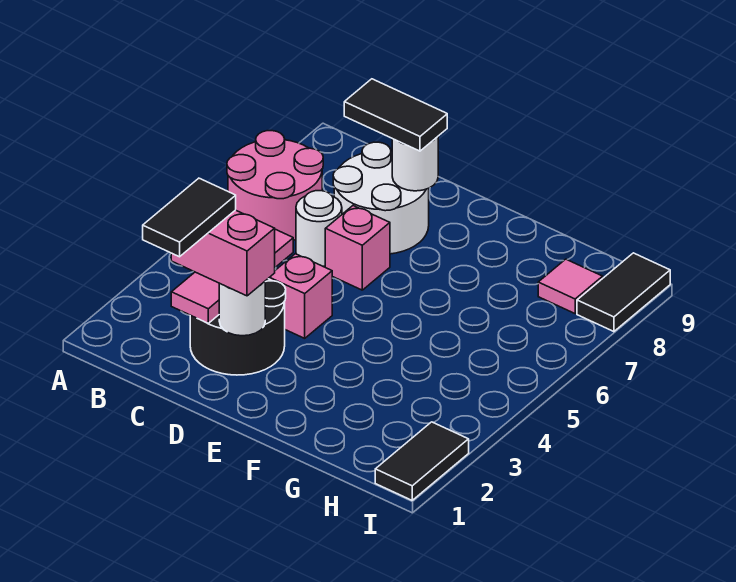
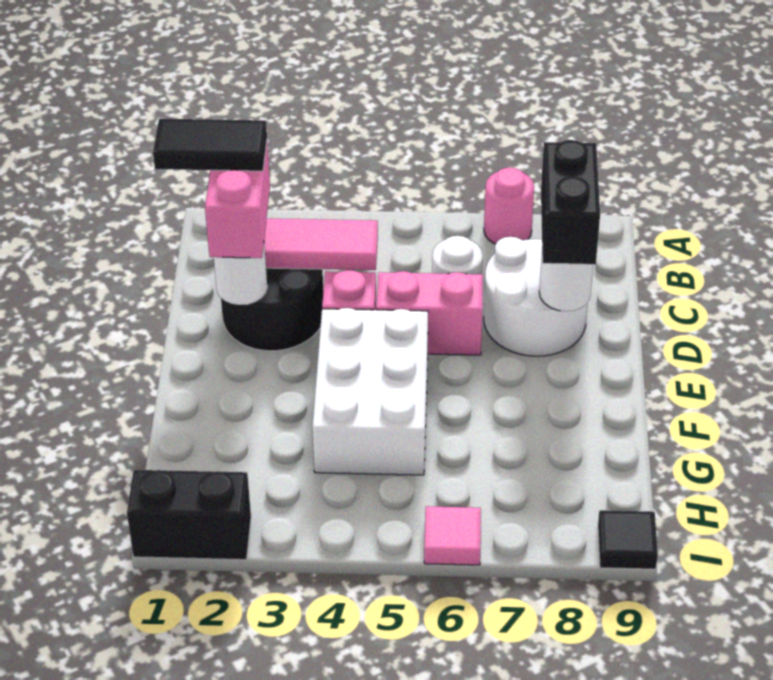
pink 2x2 round brick [227,131,323,240] -> pink 1x1 round brick [484,167,534,244]
black 1x2 tile [344,79,447,151] -> black 1x2 brick [541,140,600,264]
pink 1x1 brick [325,206,390,290] -> pink 1x2 brick [376,271,483,355]
none -> white 2x3 brick [312,308,428,475]
pink 1x1 tile [538,259,603,313] -> pink 1x1 tile moved to [424,506,481,565]
black 1x2 tile [375,422,469,500] -> black 1x2 brick [127,470,251,560]
black 1x2 tile [577,253,670,332] -> black 1x1 tile [598,510,658,569]

